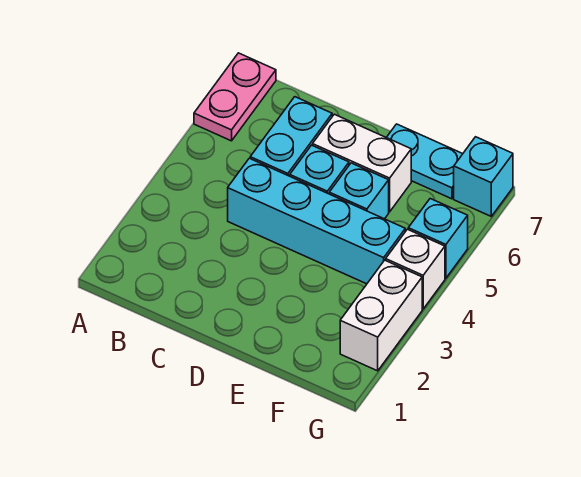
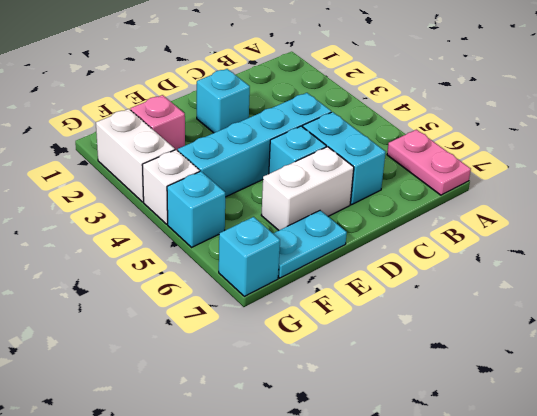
cyan 1x1 brick [329,163,389,219] -> cyan 1x1 brick moved to [197,69,250,133]
none -> pink 1x1 brick [131,95,185,151]

